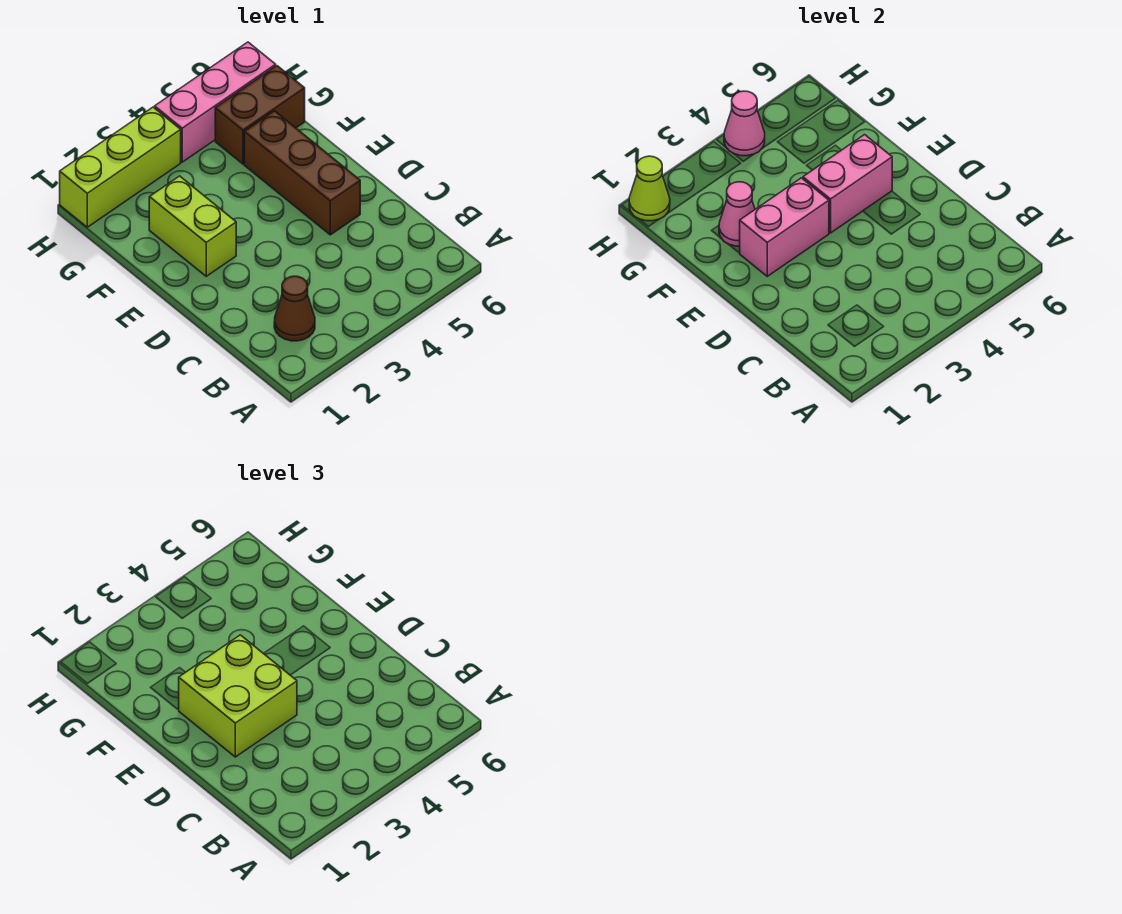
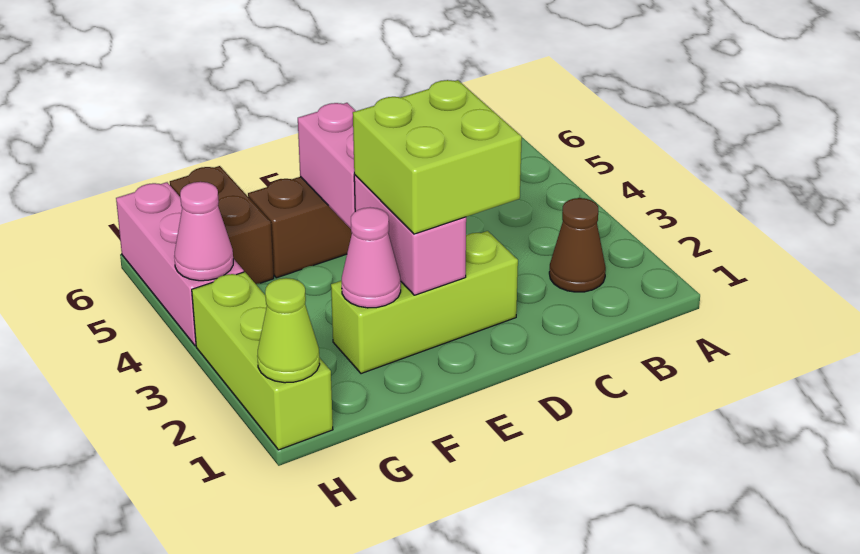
lime 1x2 brick [149,176,236,276] -> lime 1x3 brick [331,231,518,374]

